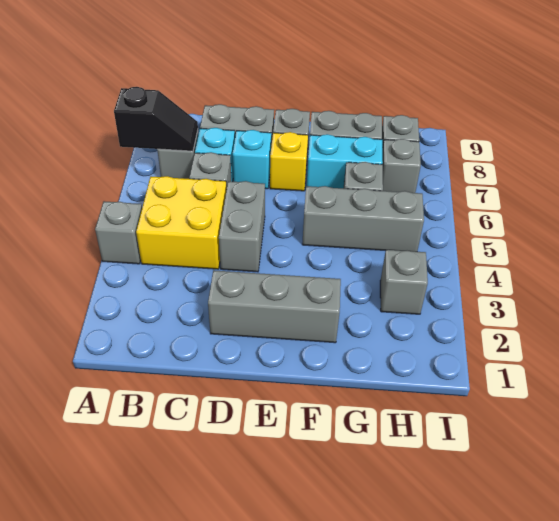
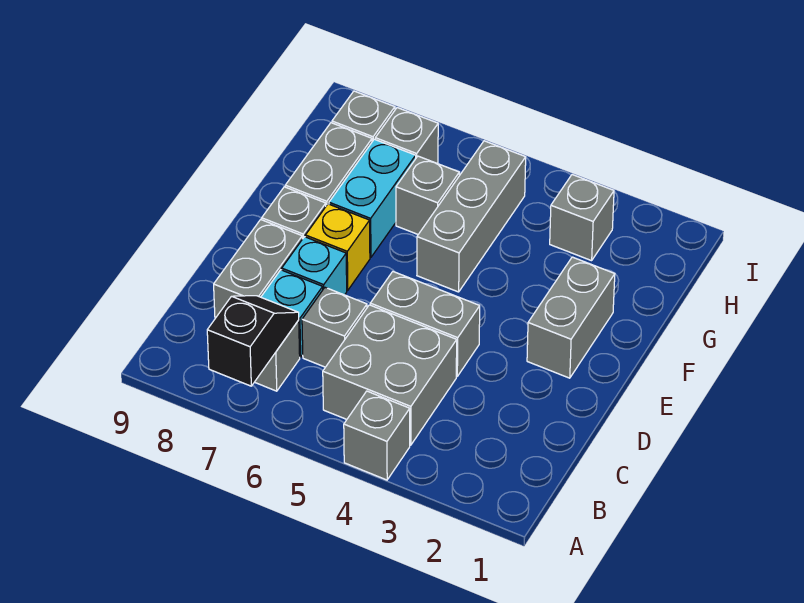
yellow 2x2 brick [136,176,227,269] -> grey 2x2 brick [323,305,457,445]
grey 1x3 brick [208,270,341,343] -> grey 1x2 brick [527,257,615,378]

